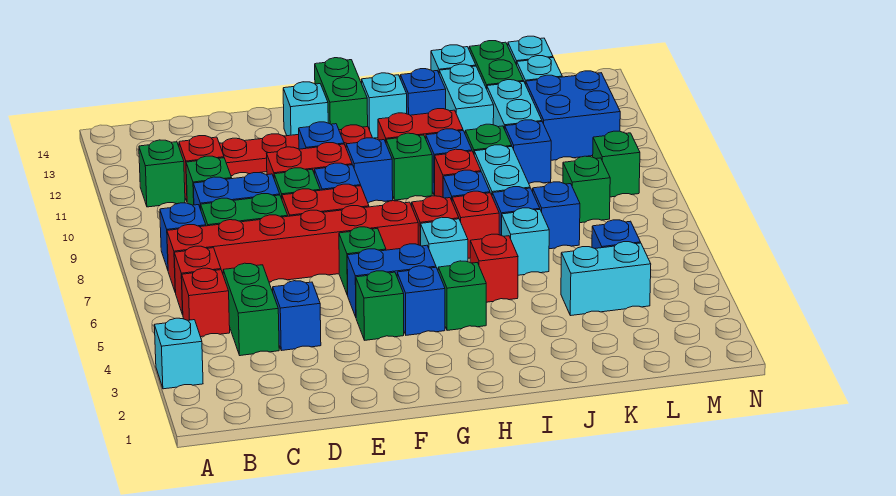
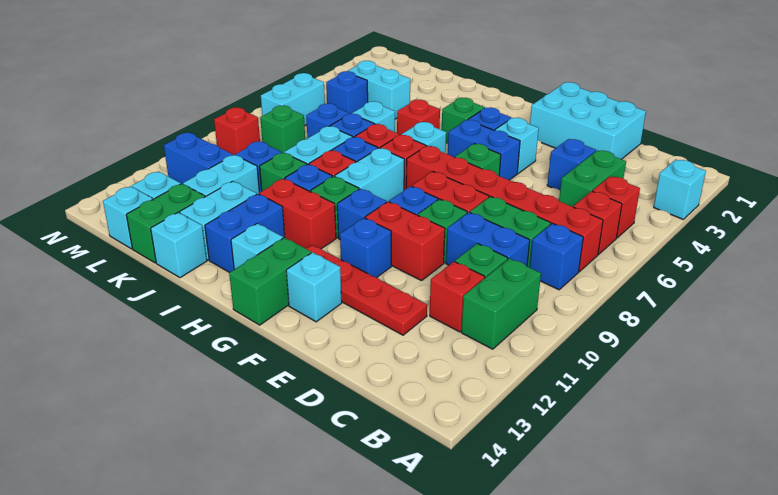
green 1x1 brick [139,140,185,207] -> green 1x2 brick [461,258,541,349]
none -> cyan 2x3 brick [530,82,646,159]
green 1x1 brick [356,271,404,340] -> cyan 1x1 brick [495,118,539,174]
none -> cyan 1x2 brick [335,148,404,202]
blue 1x1 brick [400,69,446,115] -> blue 1x2 brick [205,194,285,273]
blue 2x2 brick [526,71,620,160] -> blue 1x2 brick [164,133,233,184]
none -> cyan 1x2 brick [261,73,325,125]
green 1x1 brick [593,131,640,197] -> red 1x1 brick [214,108,260,155]

